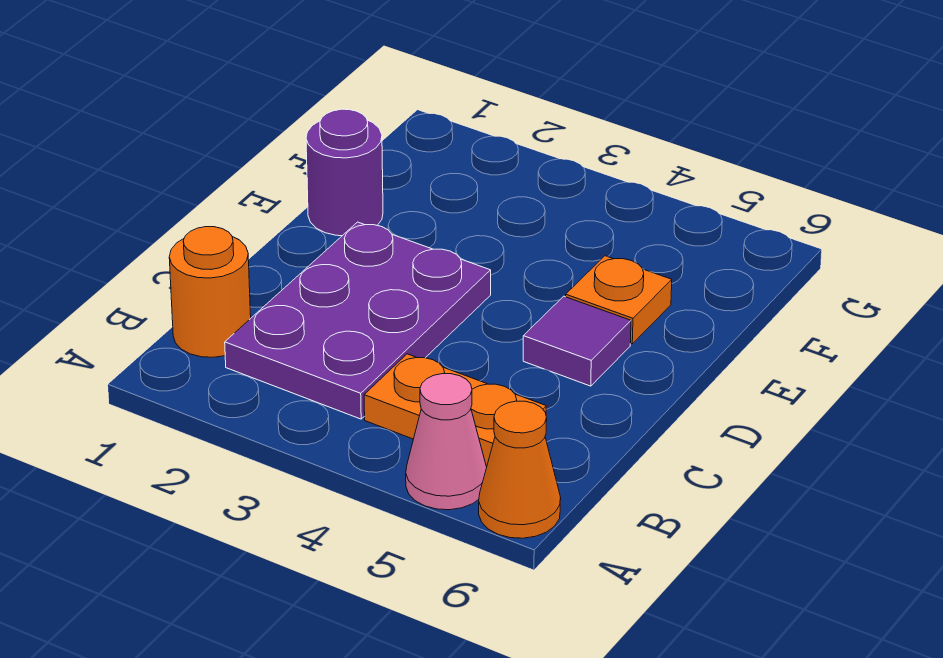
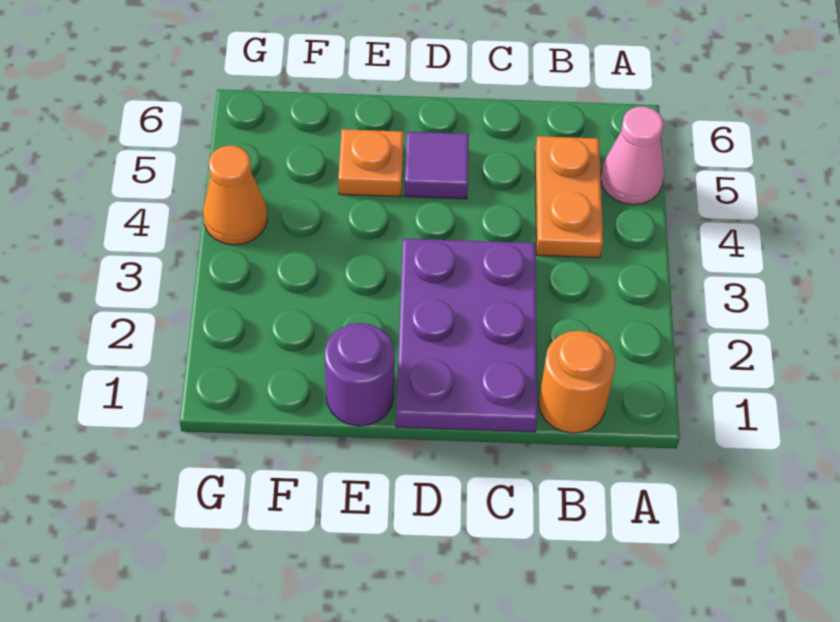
orange 1x1 cone [479,401,561,538] -> orange 1x1 cone moved to [203,146,267,245]
purple 2x3 plate [225,222,491,419] -> purple 2x3 plate turned to [396,238,538,432]

